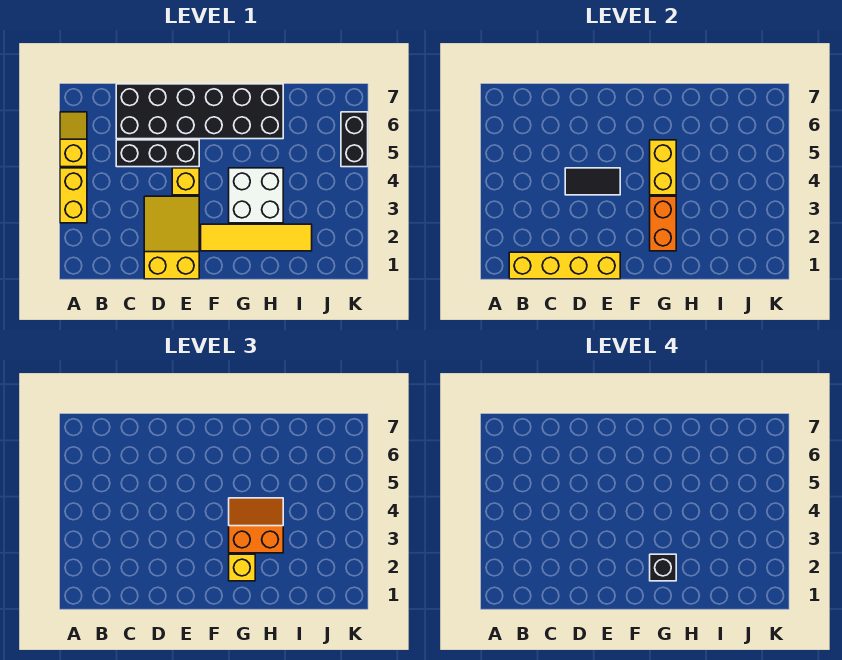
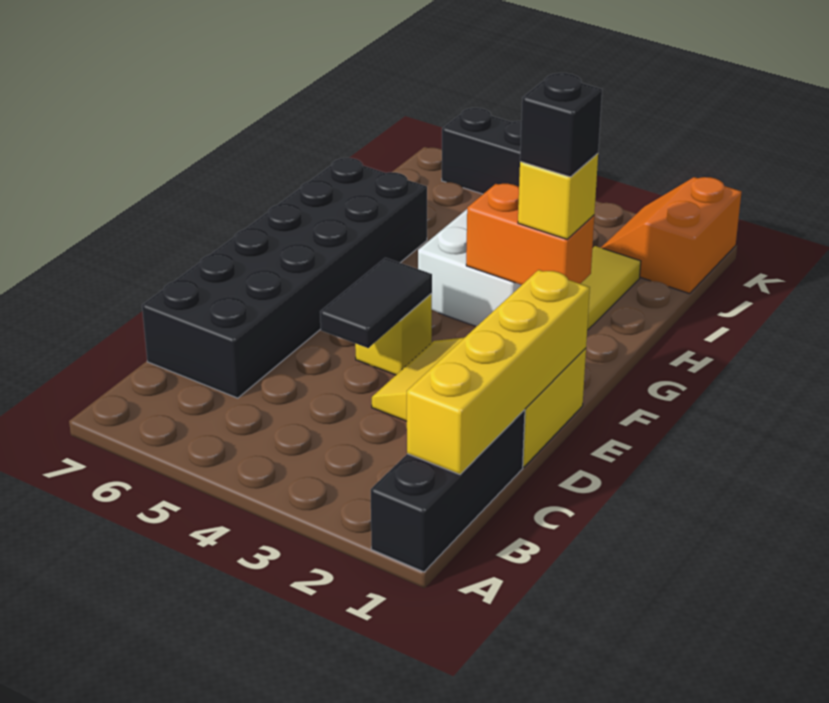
yellow 1x2 brick [60,168,87,223] -> none
yellow 1x2 slope [60,112,87,167] -> none
black 1x3 brick [116,140,199,167] -> black 1x3 brick moved to [371,410,525,572]
orange 2x2 slope [229,498,283,553] -> orange 2x2 slope moved to [601,177,742,294]
yellow 1x2 brick [650,140,676,195] -> none

